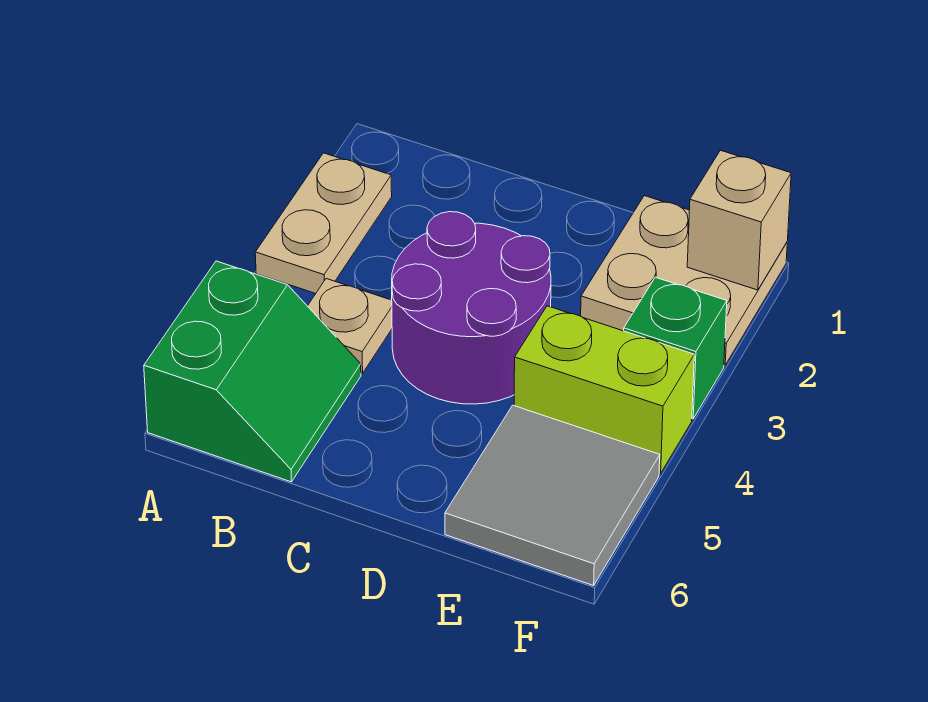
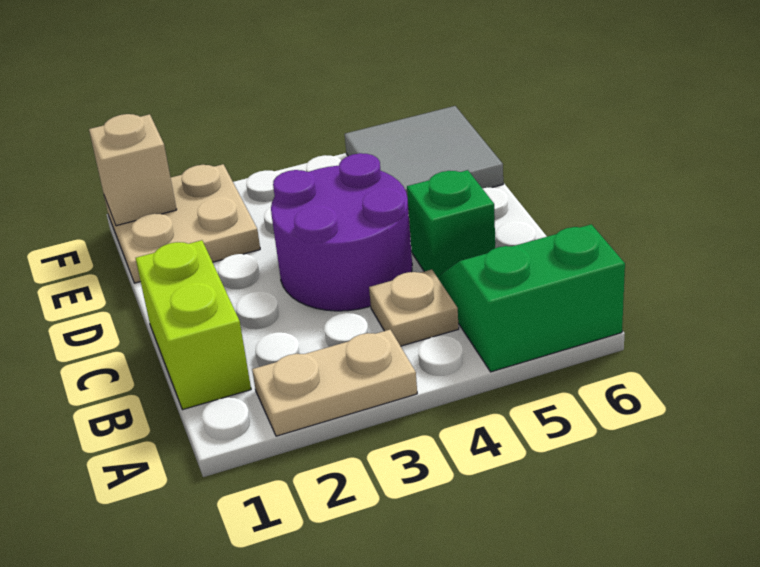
lime 1x2 brick [514,306,694,473] -> lime 1x2 brick moved to [136,240,251,410]
green 1x1 brick [624,277,727,419] -> green 1x1 brick moved to [407,170,495,277]

